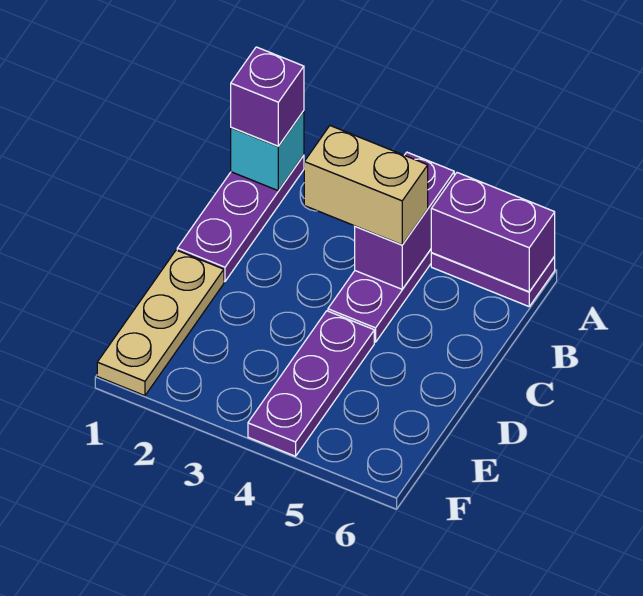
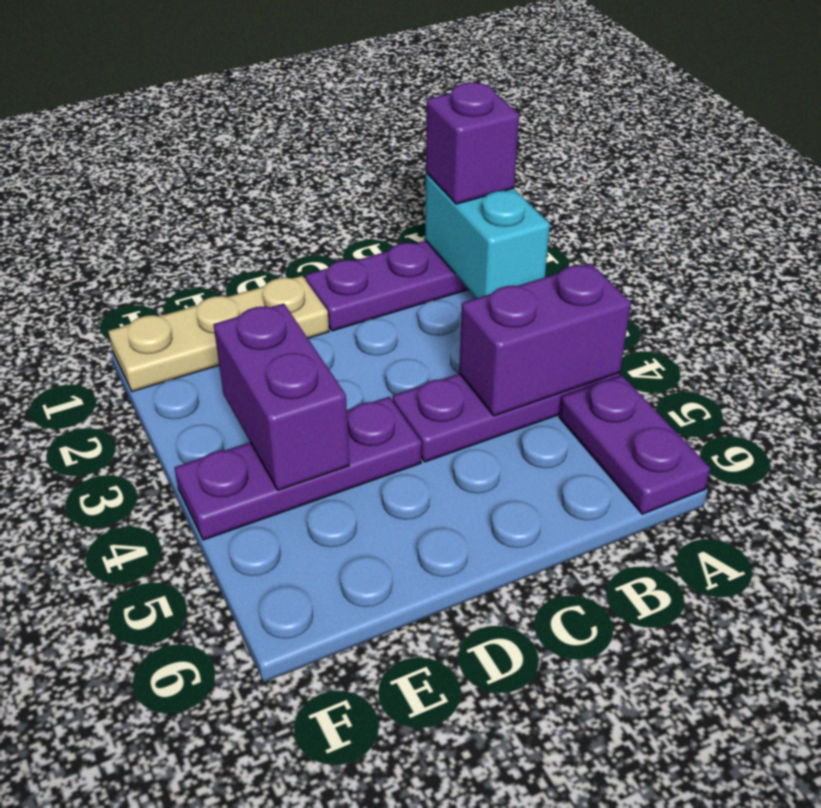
cyan 1x1 brick [231,111,304,191] -> cyan 1x2 brick [425,173,550,298]
purple 1x2 brick [431,173,555,292] -> purple 1x2 brick moved to [213,304,349,490]
tan 1x2 brick [304,126,428,245] -> none

